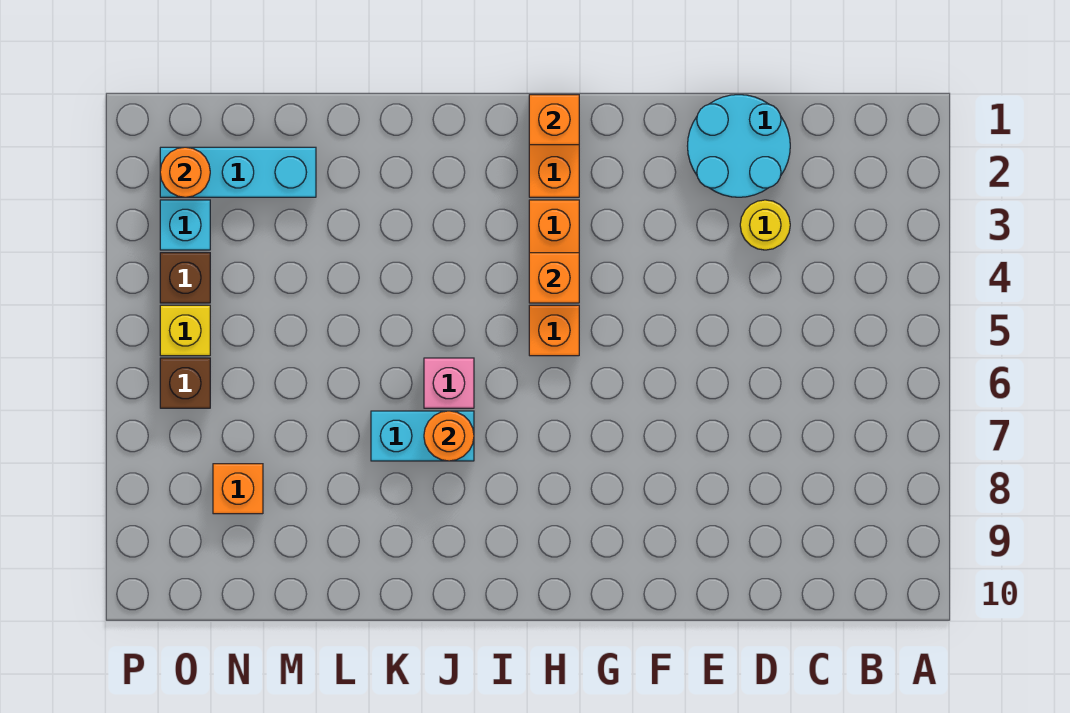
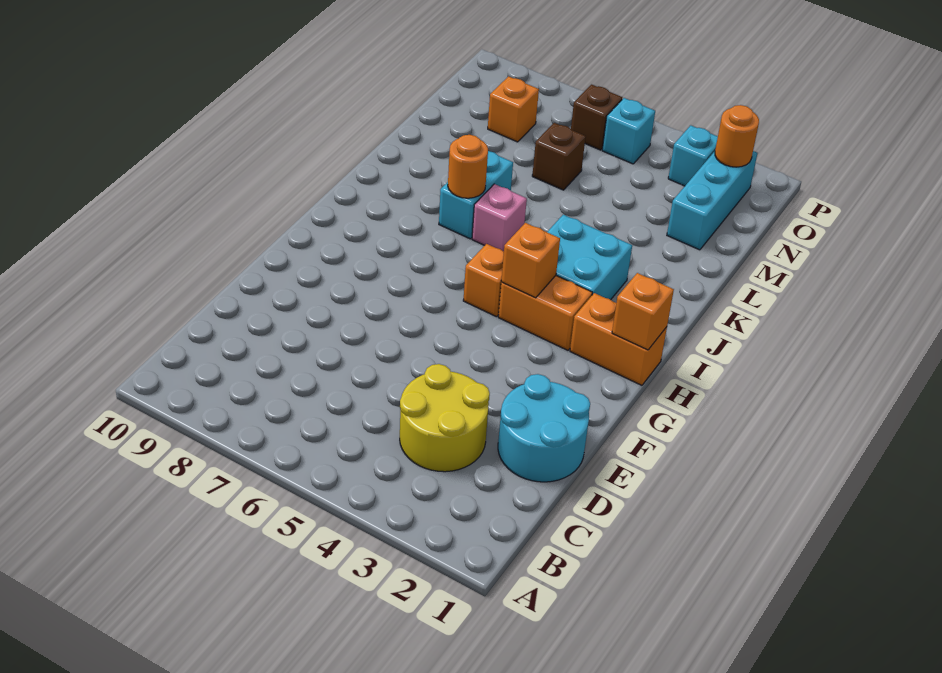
yellow 1x1 round brick [740,200,790,250] -> yellow 2x2 round brick [400,364,490,472]
none -> cyan 2x2 brick [547,215,632,300]
brown 1x1 brick [160,253,210,303] -> brown 1x1 brick moved to [532,123,586,190]
yellow 1x1 brick [160,305,210,356] -> cyan 1x1 brick [602,98,655,164]

